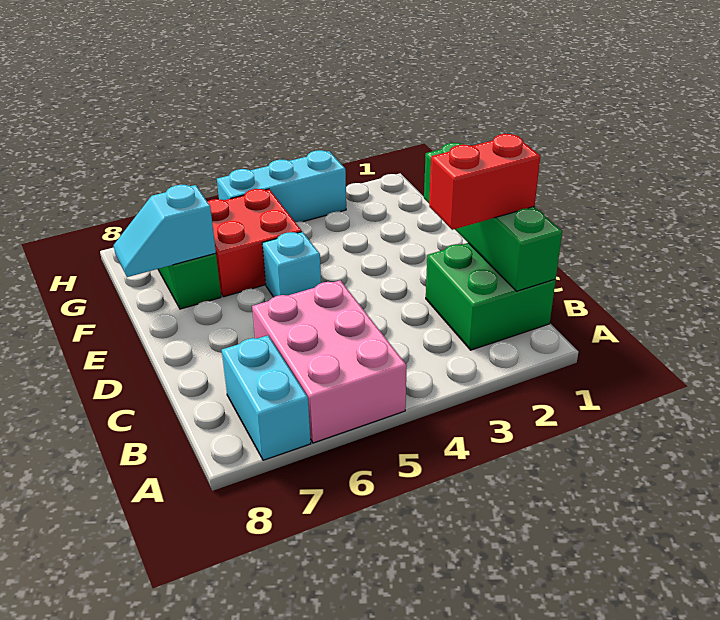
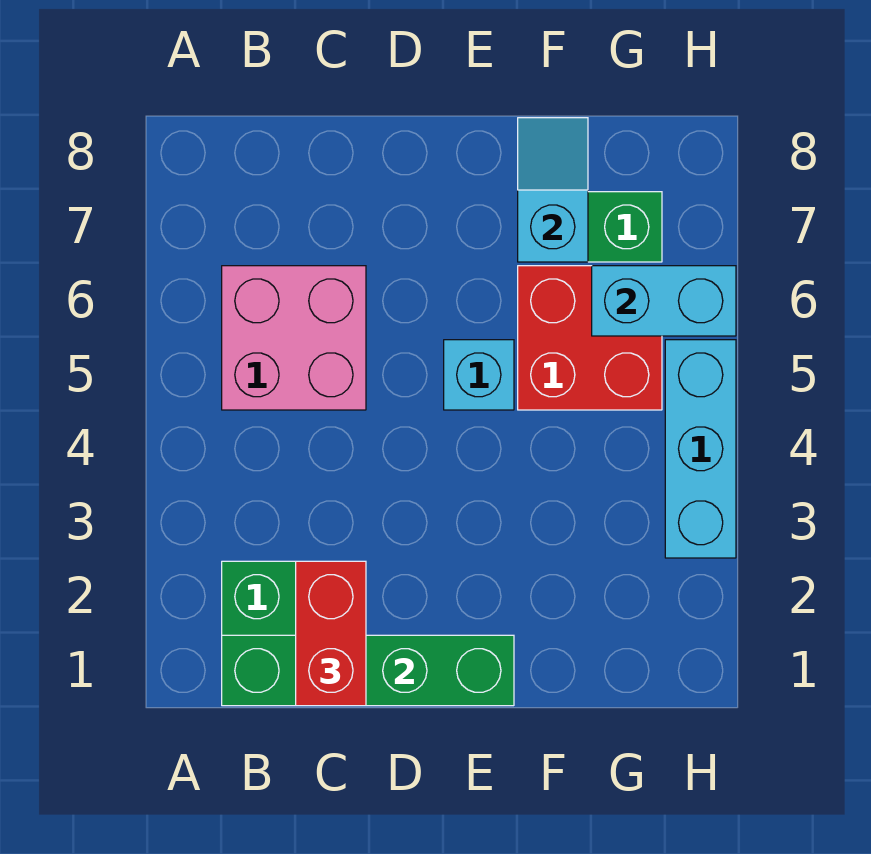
pink 2x3 brick [252,280,407,443] -> pink 2x2 brick [222,266,366,410]
cyan 1x2 brick [222,335,311,460] -> cyan 1x2 brick moved to [592,266,736,336]

